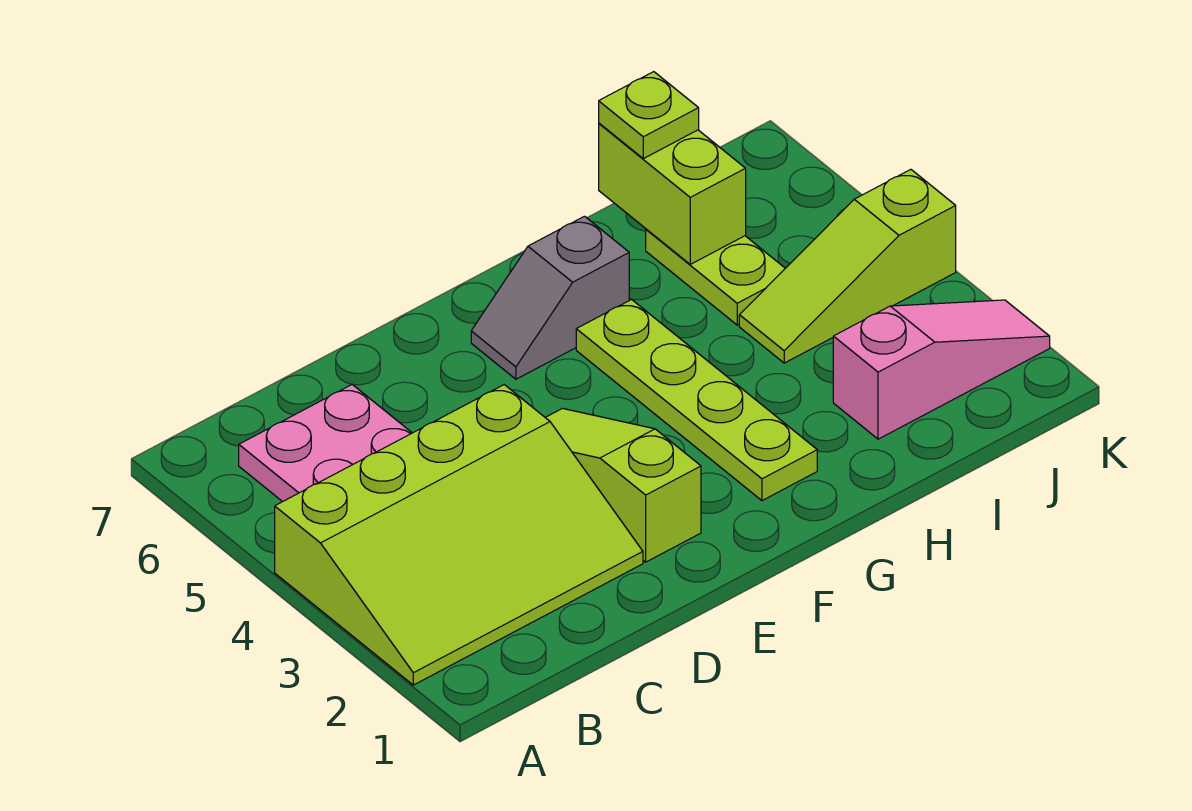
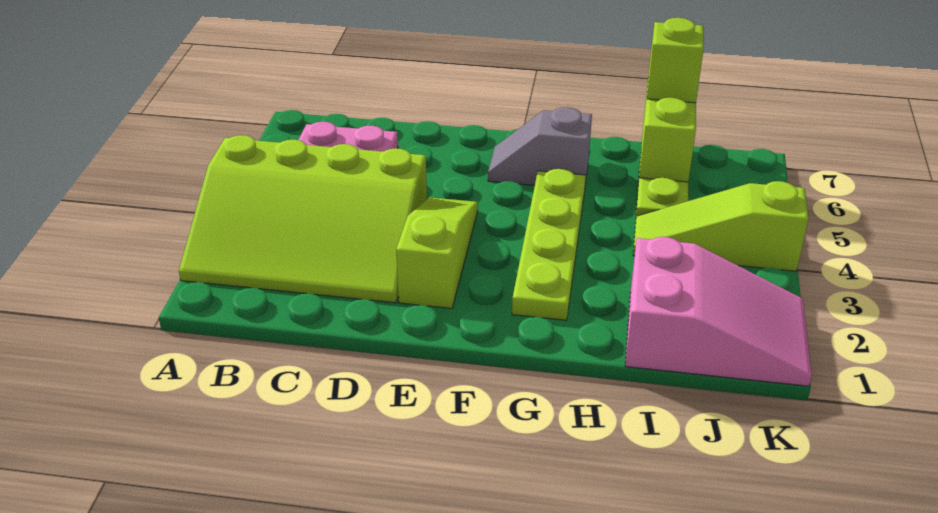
pink 1x3 slope [833,300,1050,439] -> pink 2x3 slope [625,237,812,386]
lime 1x1 plate [599,72,699,159] -> lime 1x1 brick [647,18,704,103]

